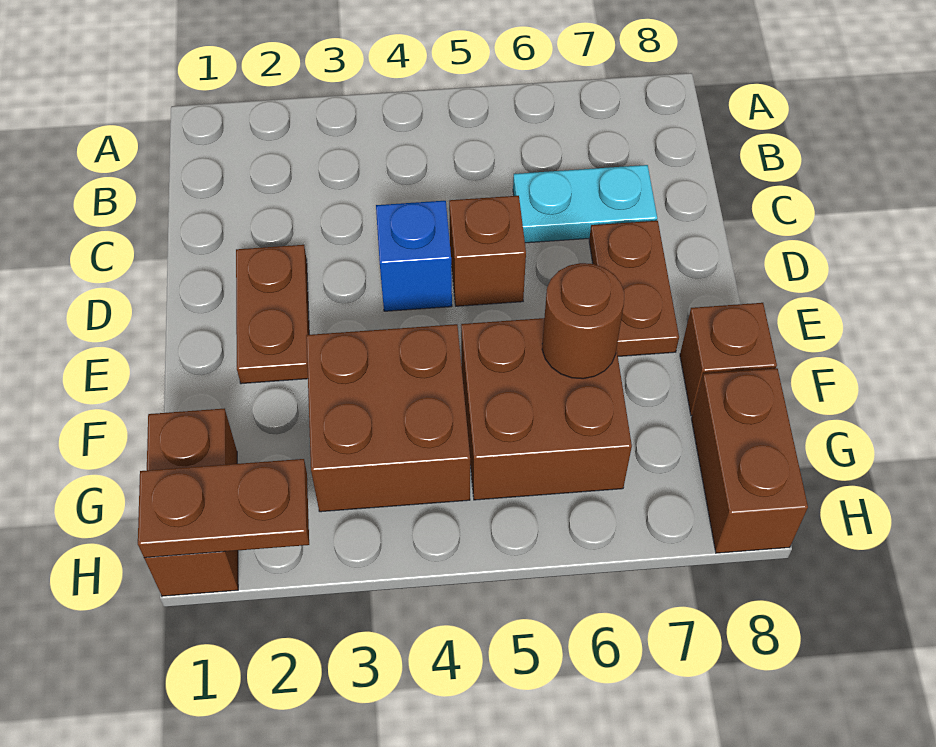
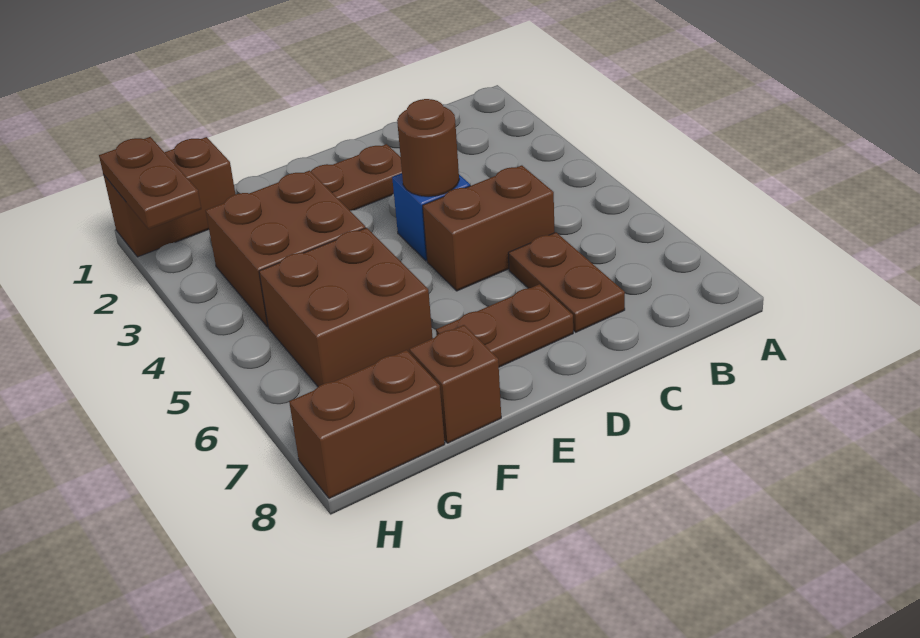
cyan 1x2 plate [513,165,657,243] -> brown 1x2 plate [508,232,625,332]
brown 1x1 brick [449,196,526,306] -> brown 1x2 brick [423,165,555,291]
brown 1x1 round brick [542,263,624,379] -> brown 1x1 round brick moved to [397,99,459,197]

